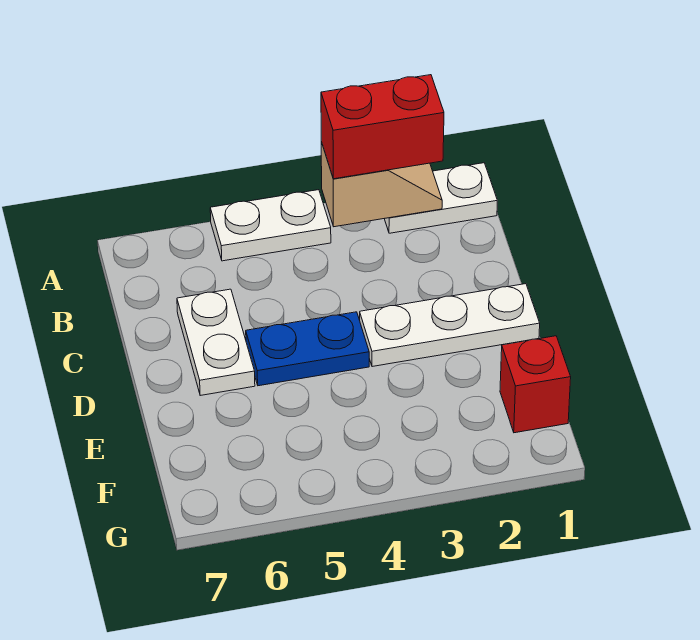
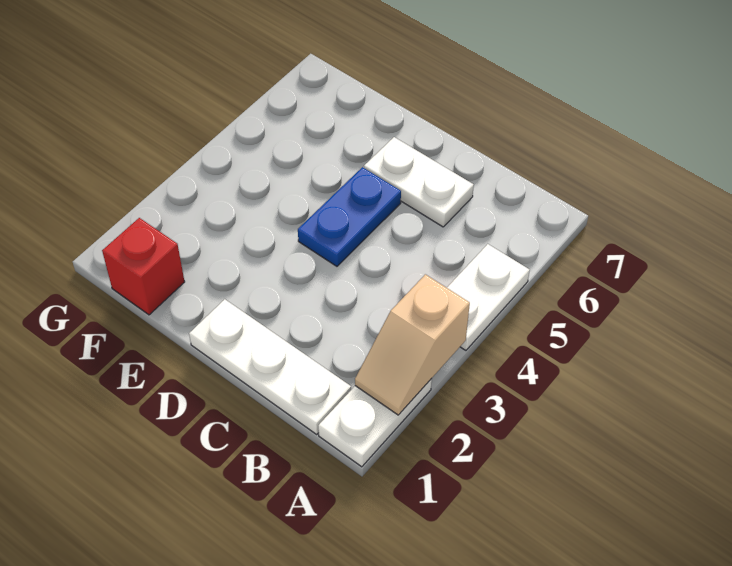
red 1x2 brick [321,75,444,179] -> none
white 1x3 plate [360,284,540,367] -> white 1x3 plate turned to [189,299,351,434]

